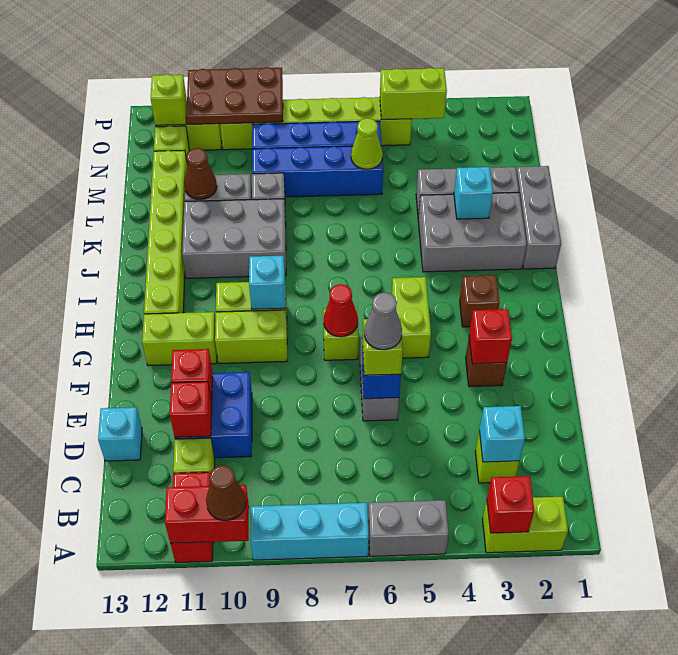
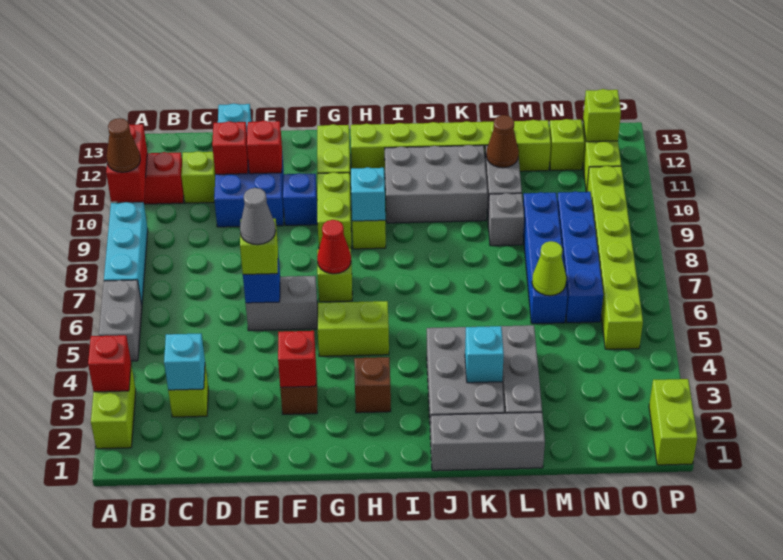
none -> blue 1x1 brick [283,173,317,225]
grey 2x3 brick [182,199,286,278] -> grey 2x3 brick turned to [385,145,487,223]
lime 1x2 brick [380,68,447,120] -> lime 1x2 brick moved to [649,379,697,465]
brown 2x3 plate [186,67,283,125] -> none

